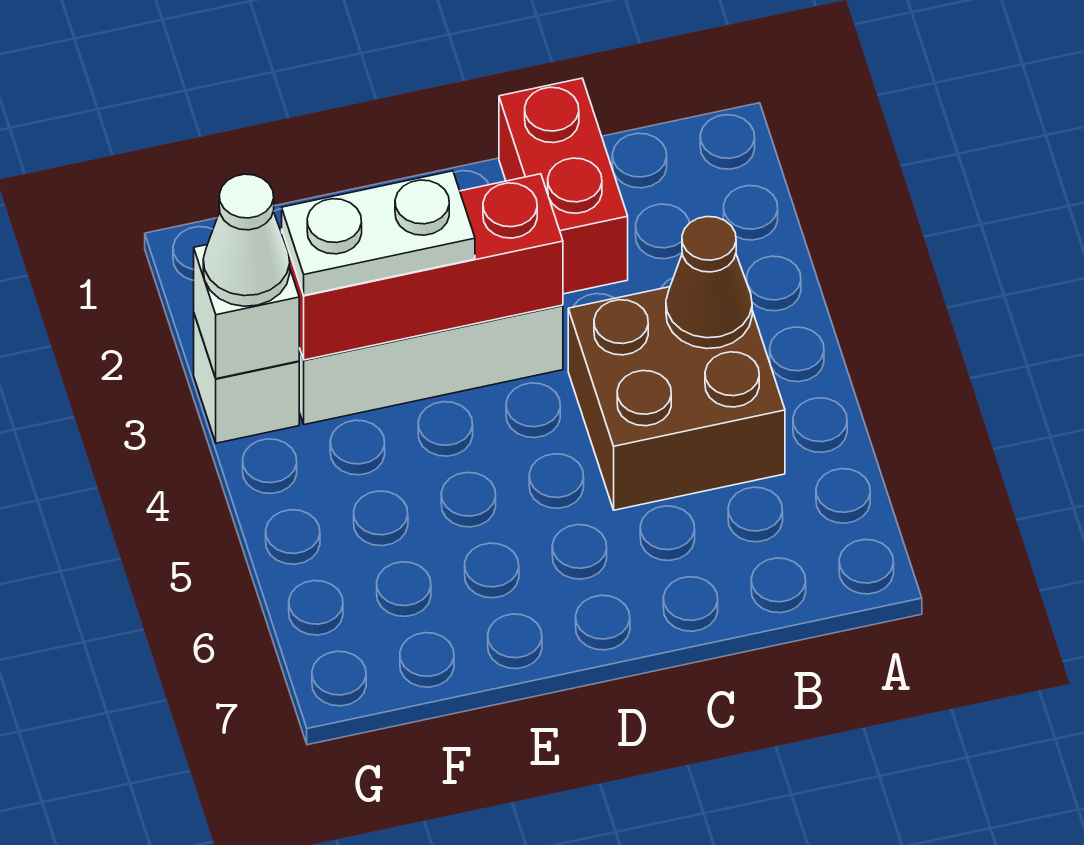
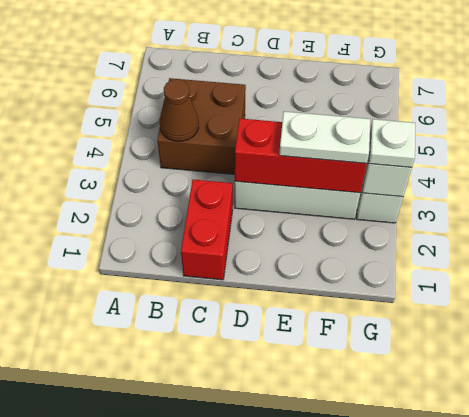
white 1x1 cone [203,174,290,306] -> white 1x1 plate [369,119,415,167]

